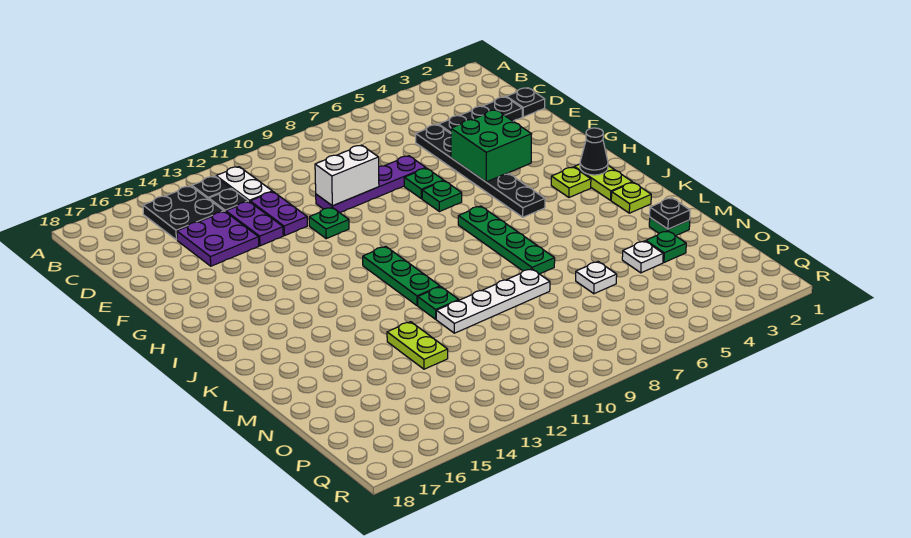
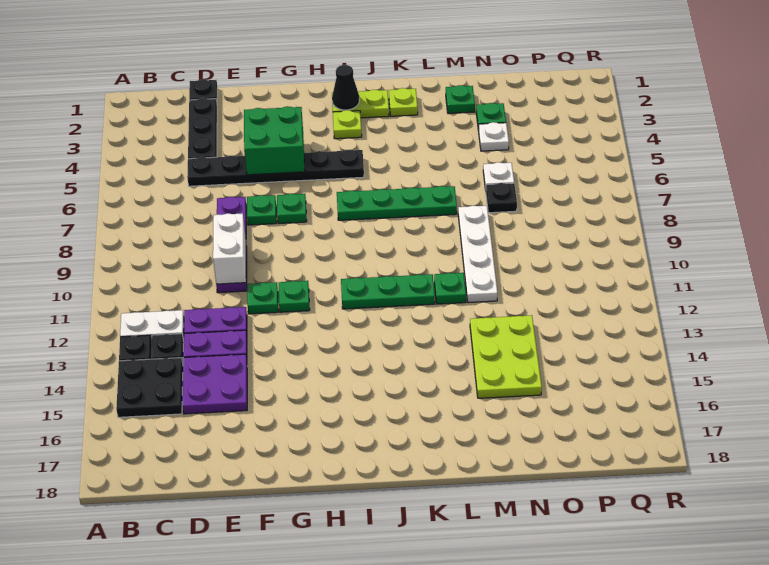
none -> green 1x1 plate [279,281,310,312]
black 1x1 plate [650,198,690,229] -> black 1x1 plate moved to [486,183,517,213]
lime 1x2 plate [387,322,448,369] -> lime 2x3 plate [470,315,542,398]

